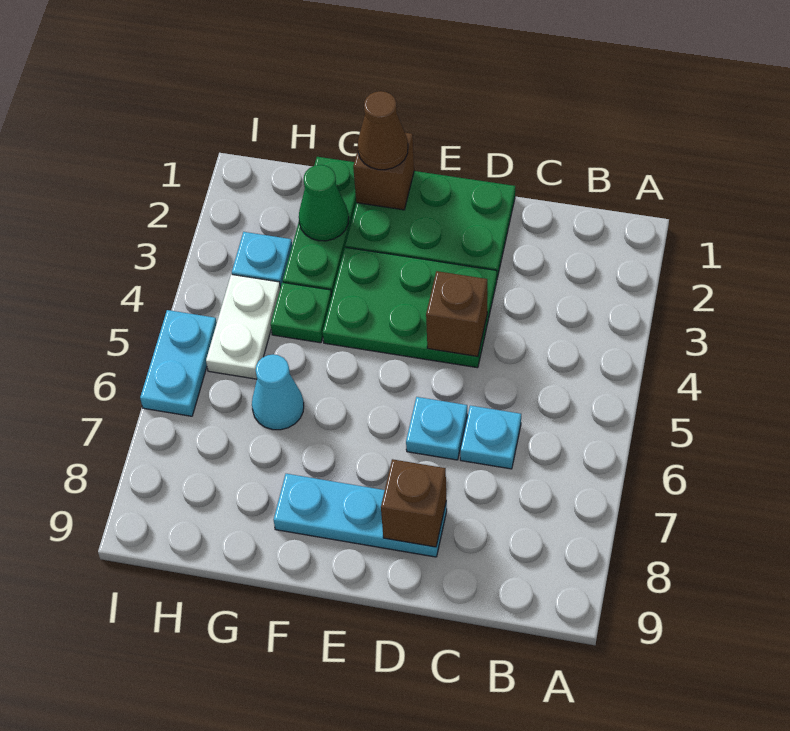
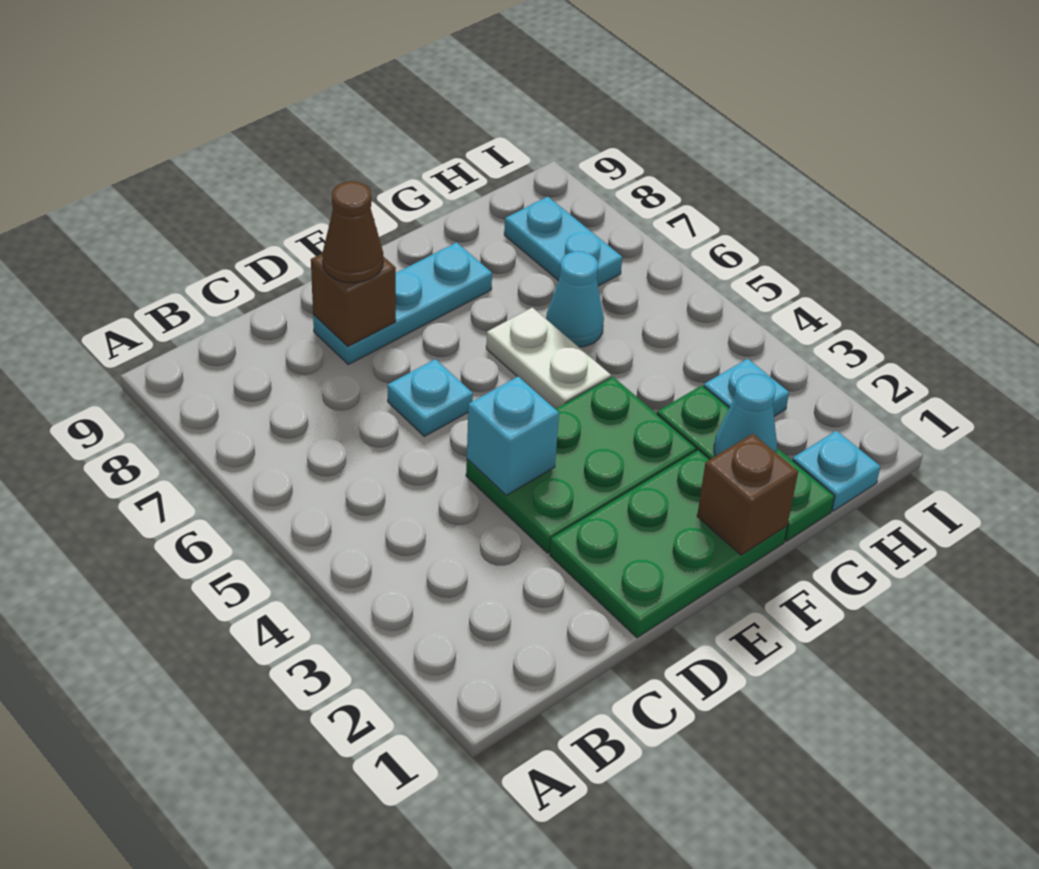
cyan 1x1 plate [460,406,521,469] -> cyan 1x1 plate moved to [792,431,881,511]
brown 1x1 brick [426,271,487,357] -> cyan 1x1 brick [467,377,559,495]
brown 1x1 cone [358,91,408,170] -> brown 1x1 cone moved to [322,181,383,283]
green 1x1 cone [299,165,349,241] -> cyan 1x1 cone [714,374,777,456]
green 1x1 plate [271,282,332,343] -> none
white 1x2 plate [206,274,280,379] -> white 1x2 plate moved to [486,307,611,409]
cyan 1x2 plate [140,310,217,416] -> cyan 1x2 plate moved to [504,197,622,286]

